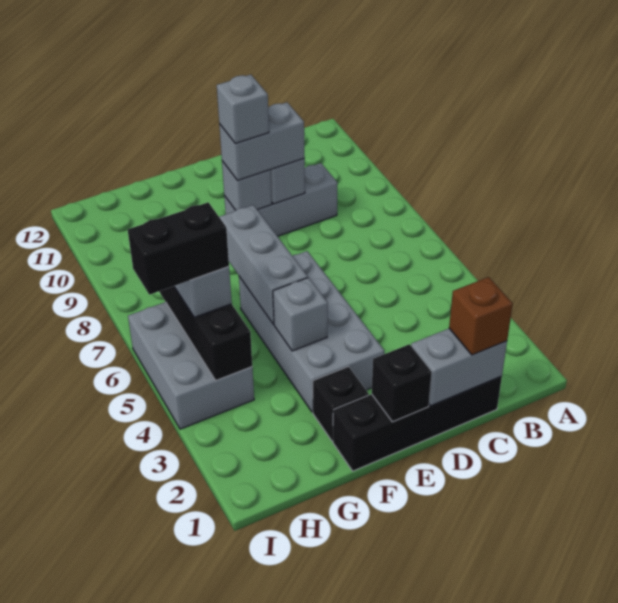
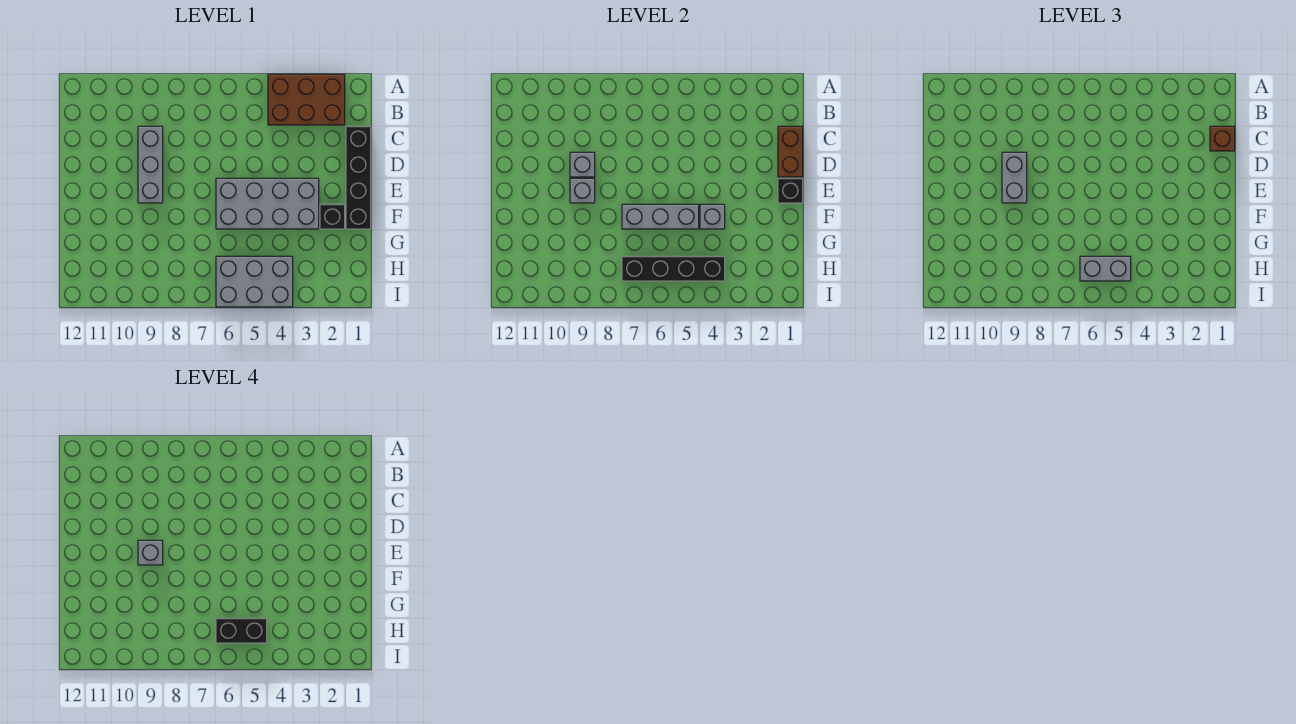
none -> brown 2x3 brick [268,74,345,125]
grey 1x2 brick [411,329,507,406] -> brown 1x2 brick [778,126,803,177]
black 1x2 brick [128,202,229,295] -> black 1x2 brick turned to [216,618,267,643]

